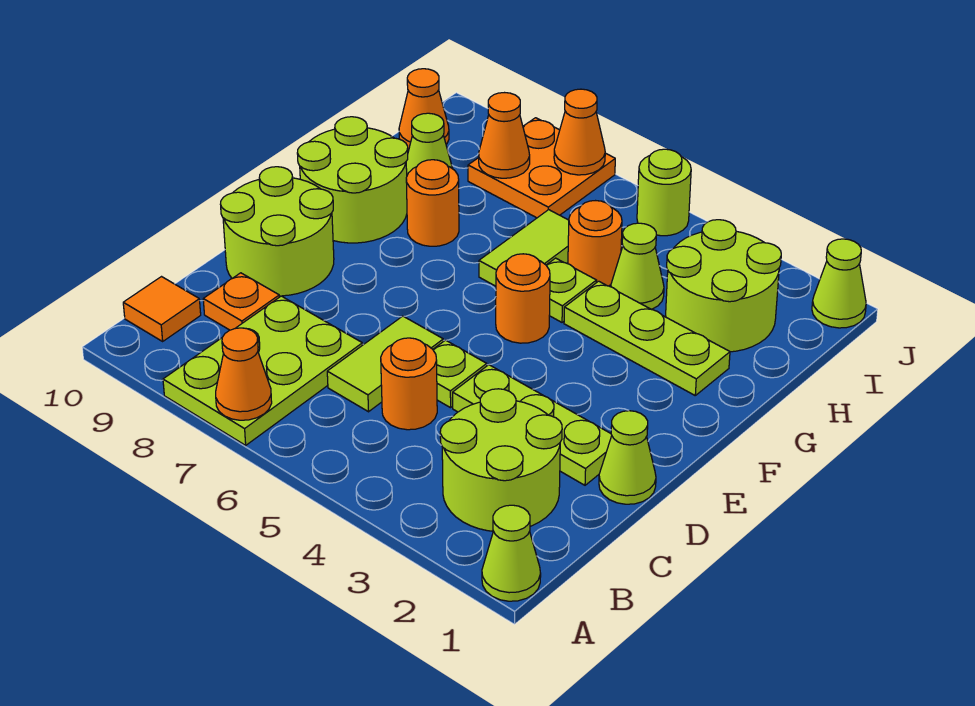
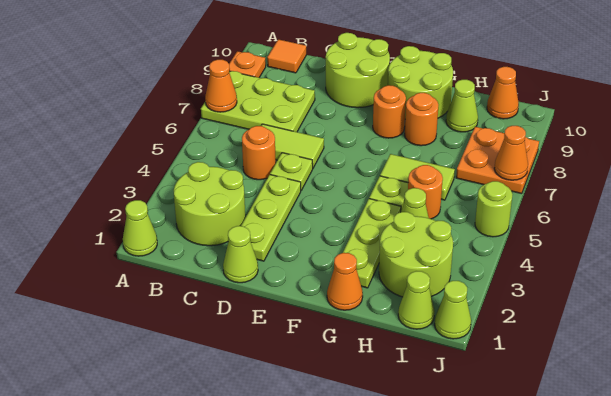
orange 1x1 plate [203,273,279,330] -> orange 1x1 plate moved to [229,51,266,78]
orange 1x1 round brick [496,254,550,343] -> orange 1x1 round brick moved to [373,85,406,138]
none -> lime 1x1 cone [398,271,435,329]
orange 1x1 cone [479,93,530,178] -> orange 1x1 cone moved to [327,253,363,310]

